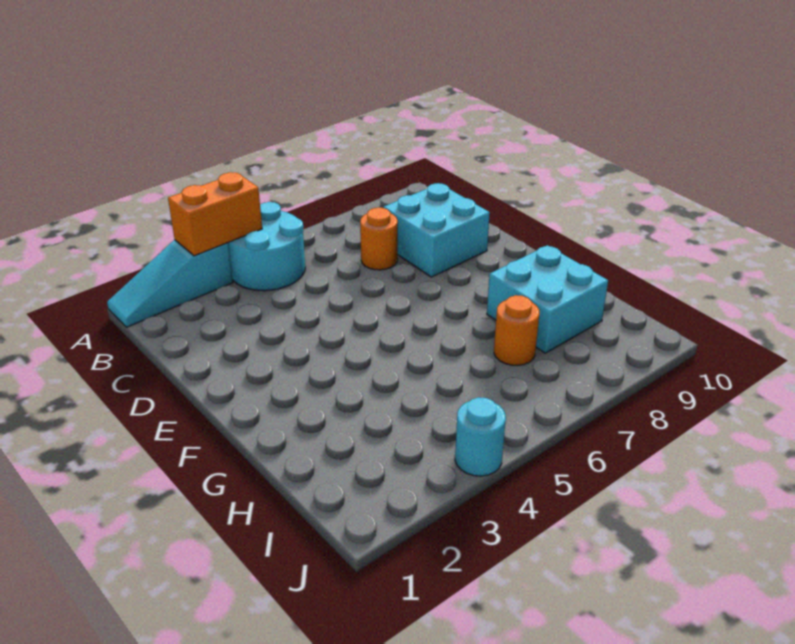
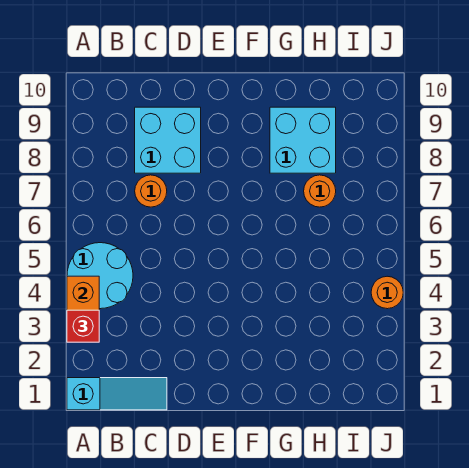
cyan 1x3 slope [107,240,233,327] -> cyan 1x3 slope turned to [67,378,167,410]
none -> red 1x1 brick [67,310,99,342]
cyan 1x1 round brick [455,397,506,476] -> orange 1x1 round brick [371,276,403,309]

